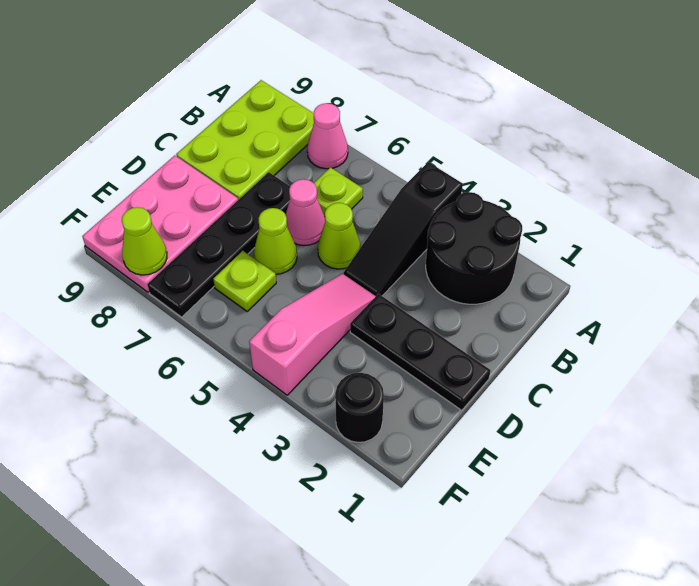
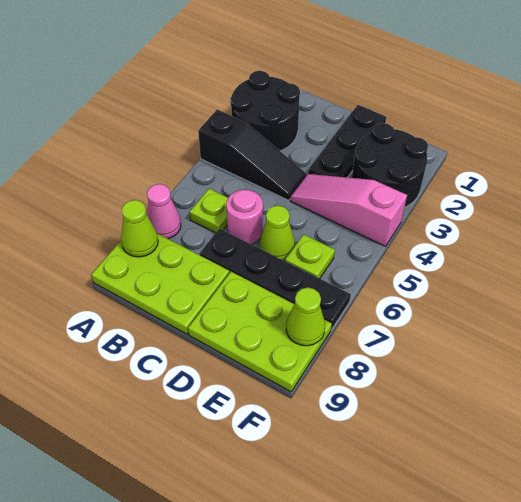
lime 1x1 cone [318,203,361,269] -> lime 1x1 cone moved to [121,200,158,257]
pink 1x1 cone [286,179,325,246] -> pink 1x1 round brick [226,190,263,244]
pink 2x3 plate [82,155,238,292] -> lime 2x3 plate [188,272,332,392]
black 1x1 round brick [335,373,384,442] -> black 2x2 round brick [352,123,428,207]

